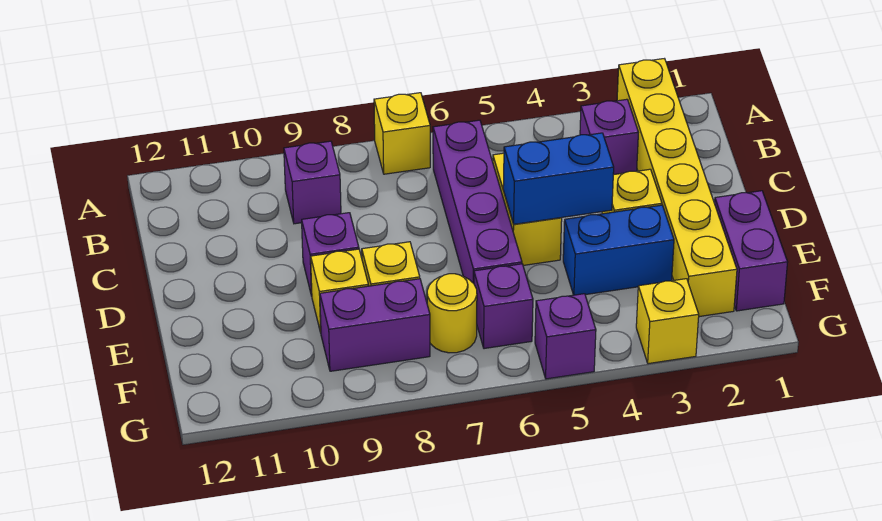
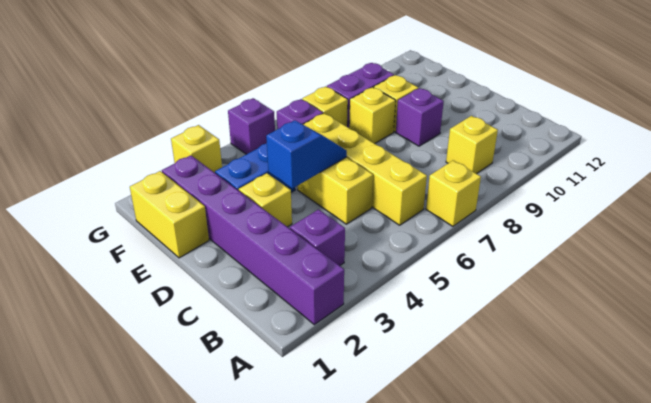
yellow 1x6 brick [617,59,737,317] -> purple 1x6 brick [162,155,344,325]
purple 1x4 brick [433,120,522,283] -> yellow 1x4 brick [303,113,427,225]
purple 1x1 brick [284,141,341,224] -> yellow 1x1 brick [446,116,498,174]
blue 1x2 brick [503,133,614,224] -> blue 1x2 slope [266,120,347,188]
purple 1x2 brick [715,191,788,311] -> yellow 1x2 brick [130,171,209,258]
yellow 1x1 round brick [427,274,477,353] -> yellow 1x1 brick [302,86,348,127]

